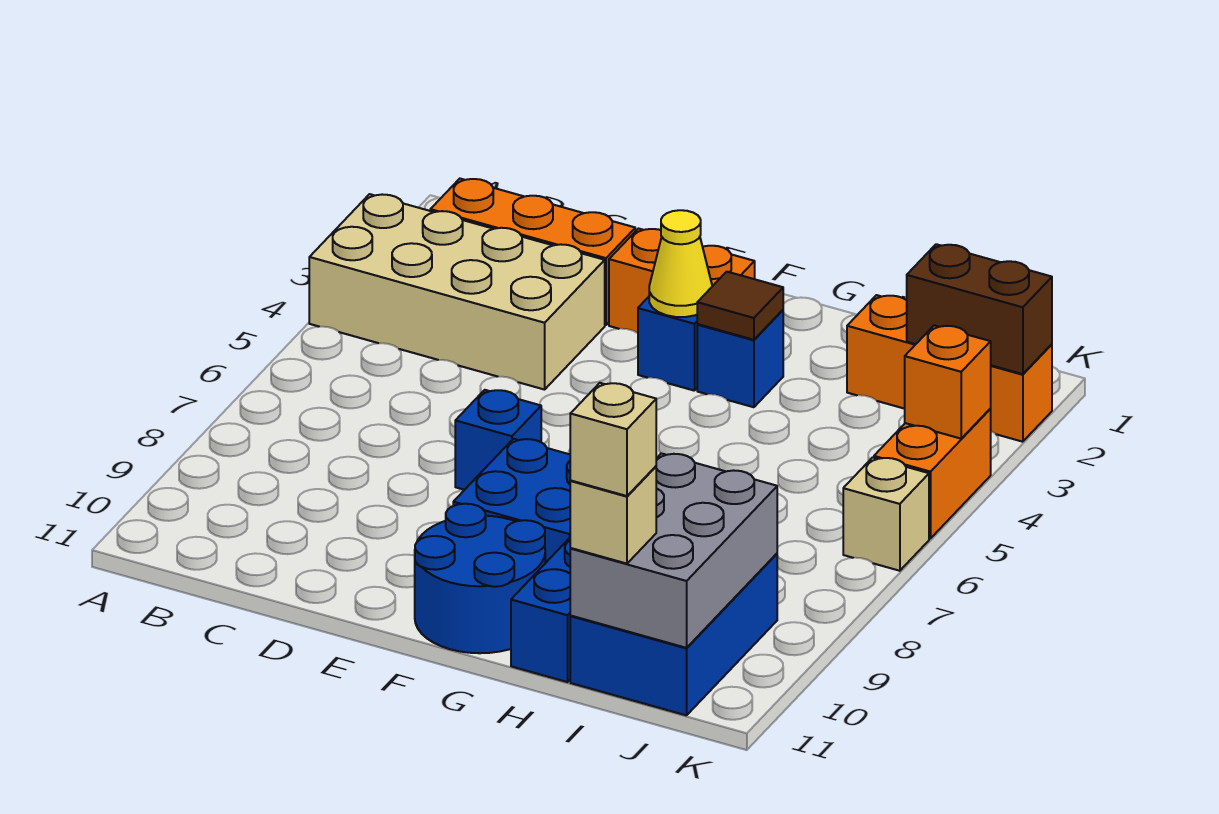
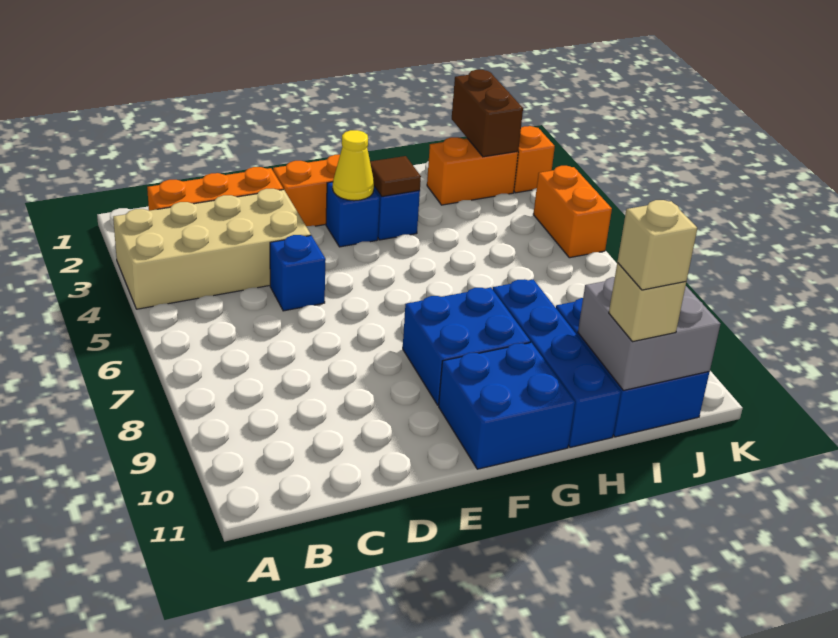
blue 1x1 brick [455,390,541,490] -> blue 1x1 brick moved to [270,235,326,311]
blue 2x2 round brick [415,504,545,653] -> blue 2x2 brick [439,343,575,469]
grey 2x3 brick [570,453,777,648] -> grey 2x2 brick [578,277,720,390]
brown 1x2 brick [907,244,1052,374] -> brown 1x2 brick turned to [452,70,523,157]
orange 1x1 brick [905,325,991,439] -> none
tan 1x1 brick [843,458,929,571] -> none

